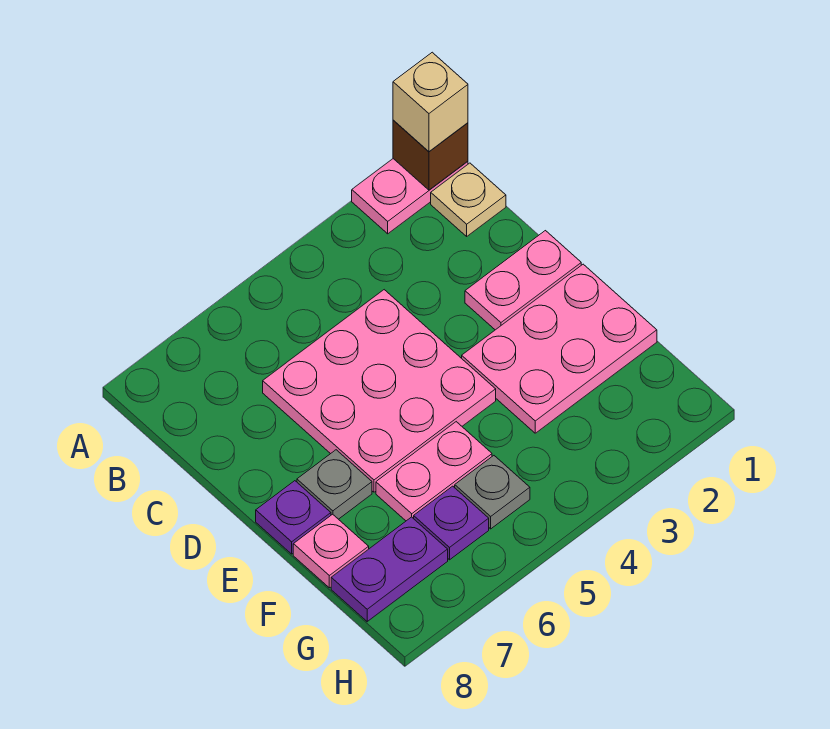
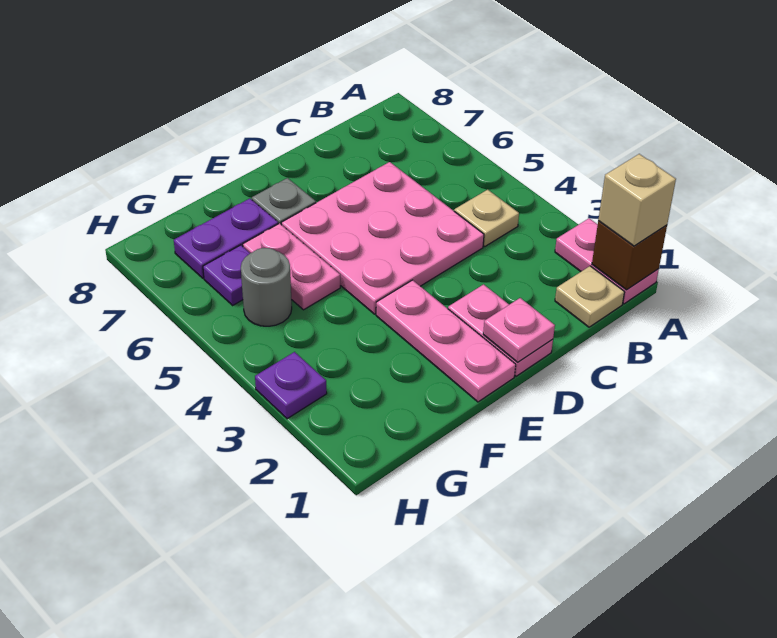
none -> tan 1x1 plate [454,190,519,246]
pink 2x3 plate [462,264,657,433] -> pink 1x3 plate [376,280,516,402]
purple 1x1 plate [256,481,331,554] -> purple 1x1 plate moved to [255,352,327,419]
pink 1x1 plate [293,514,369,588] -> pink 1x1 plate moved to [483,298,555,362]
grey 1x1 plate [455,456,530,529] -> grey 1x1 round brick [241,248,292,326]
purple 1x2 plate [331,517,448,622] -> purple 1x2 plate turned to [174,198,278,278]

